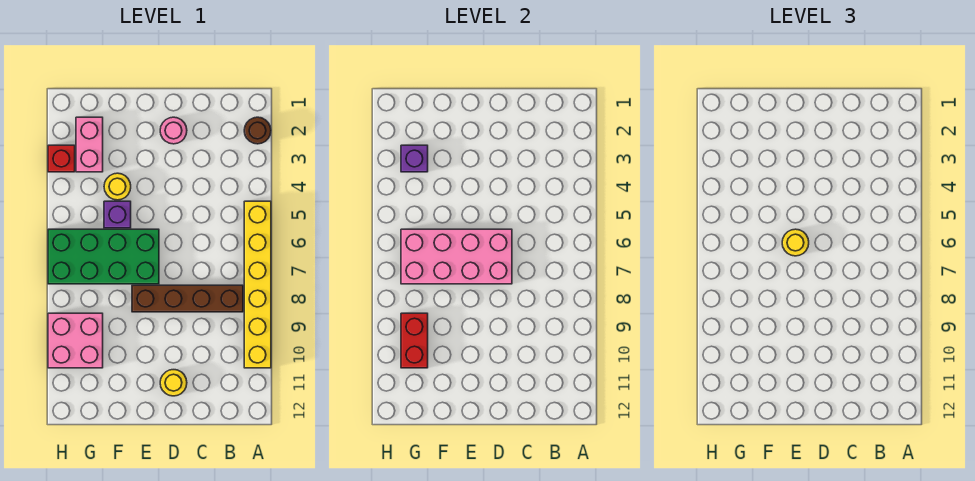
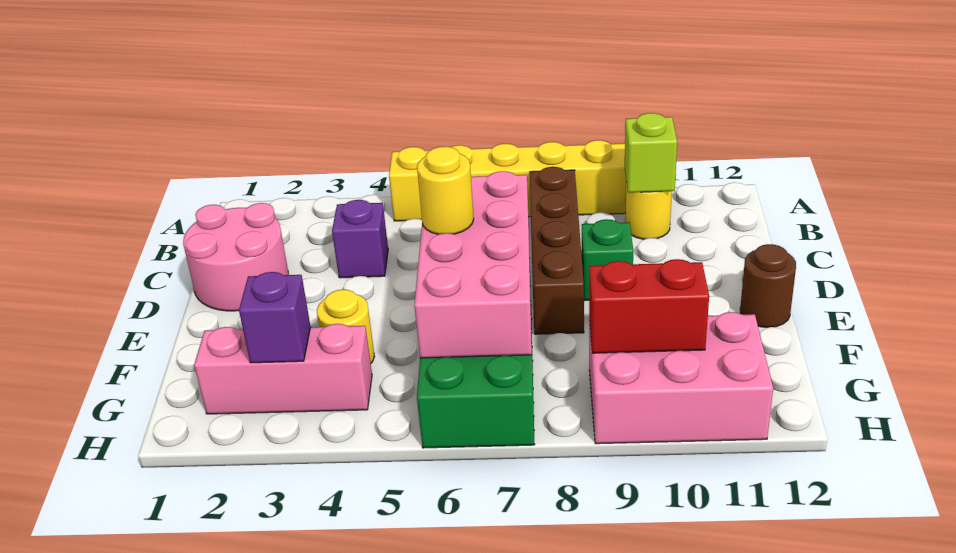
brown 1x1 round brick [244,117,271,144] -> brown 1x1 round brick moved to [740,244,796,327]
none -> lime 1x1 brick [625,113,677,193]
pink 1x1 round brick [160,117,187,144] -> pink 2x2 round brick [183,203,289,311]
none -> green 1x1 brick [582,219,633,301]
yellow 1x1 round brick [160,370,187,396] -> yellow 1x1 round brick moved to [625,182,672,239]
purple 1x1 brick [104,201,131,228] -> purple 1x1 brick moved to [332,200,388,278]
pink 1x2 brick [76,117,103,172] -> pink 1x3 brick [194,324,372,414]
pink 2x2 brick [48,313,103,368] -> pink 2x3 brick [589,312,773,444]
red 1x1 brick [48,145,75,172] -> none

